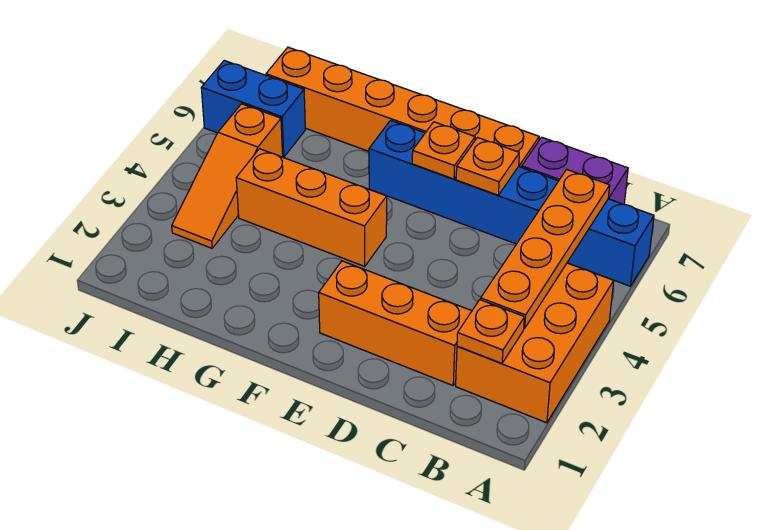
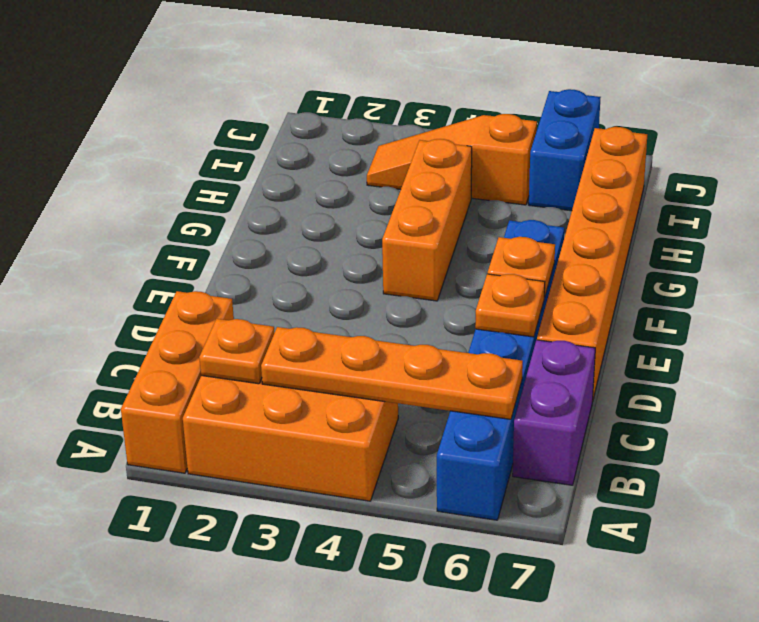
orange 1x3 brick [319,261,472,385] -> orange 1x3 brick moved to [121,291,234,473]

